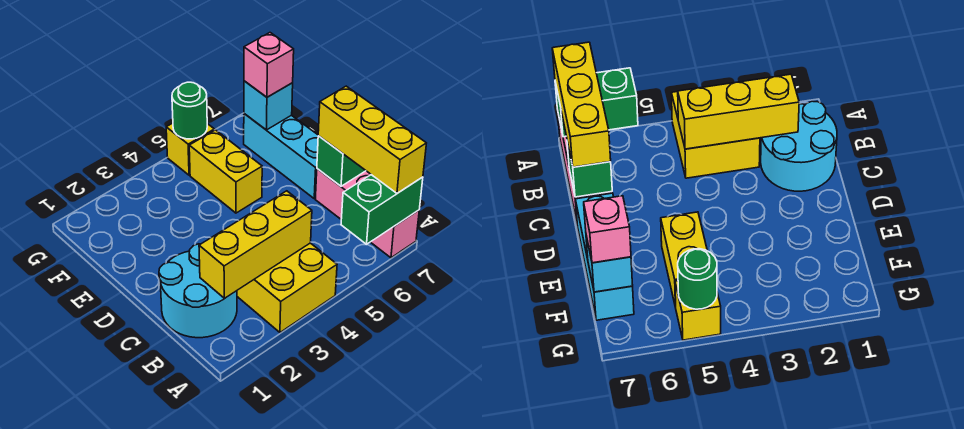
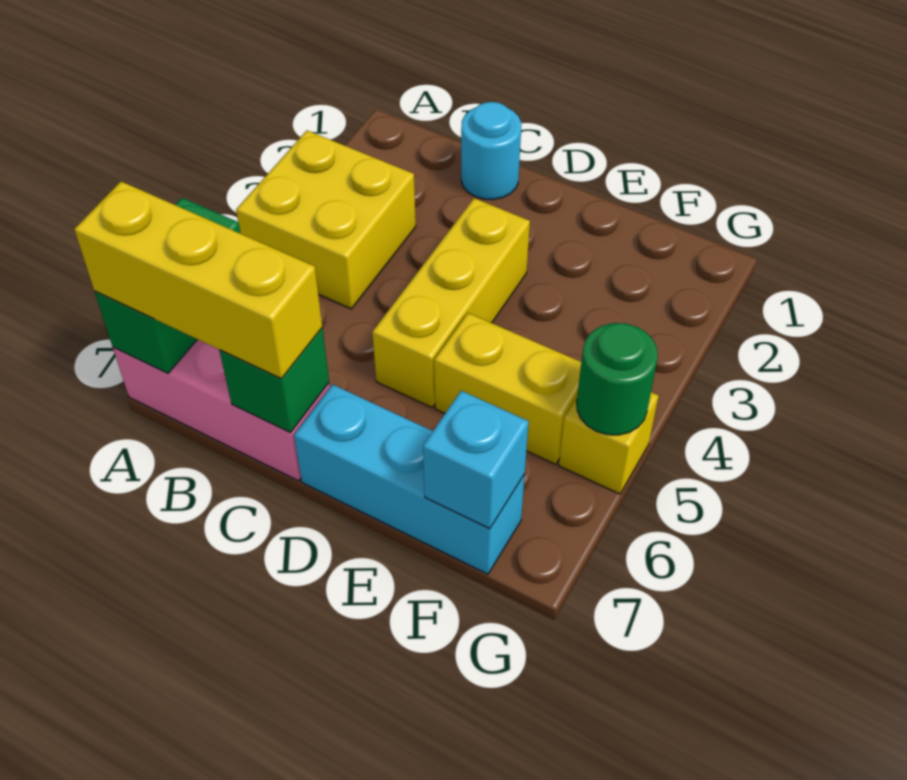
cyan 2x2 round brick [159,244,237,338] -> cyan 1x1 round brick [461,102,521,200]
yellow 1x3 brick [199,191,312,299] -> yellow 1x3 brick moved to [372,198,530,407]
pink 1x1 brick [244,33,294,97] -> none

